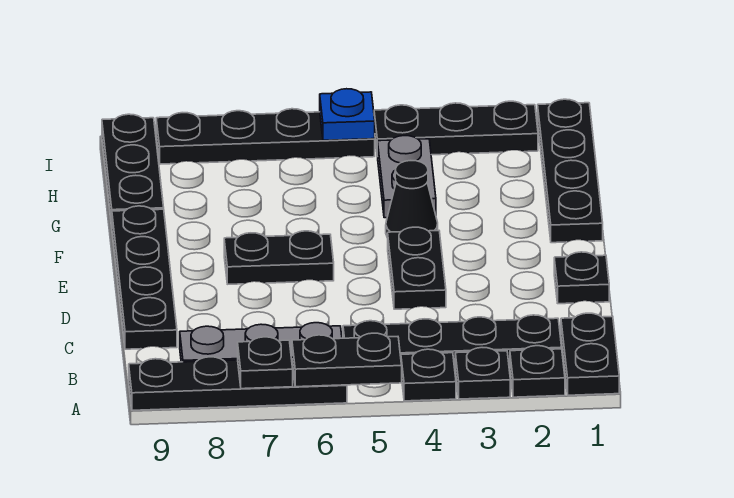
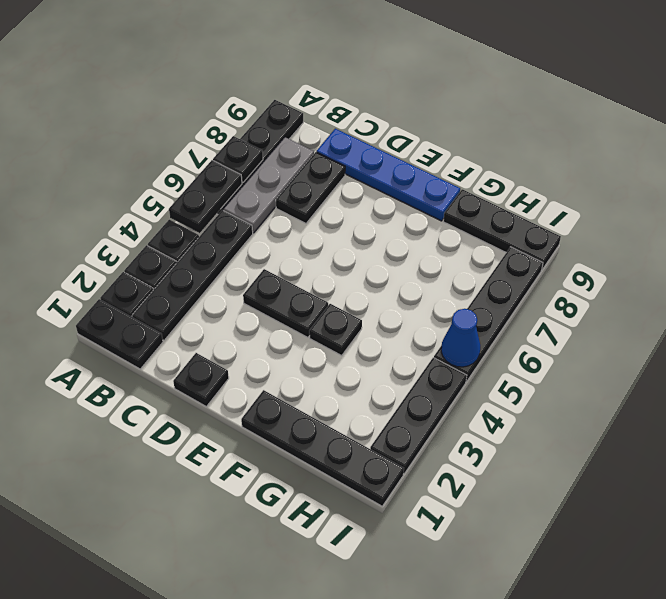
black 1x4 plate [112,206,177,349] -> blue 1x4 plate [316,129,460,221]
black 1x2 plate [224,231,334,284] -> black 1x2 plate moved to [276,152,345,223]
black 1x1 cone [386,161,438,238] -> black 1x1 plate [309,304,362,355]
grey 1x2 plate [378,136,436,218] -> none
blue 1x1 plate [320,89,375,140] -> blue 1x1 cone [441,309,480,367]

